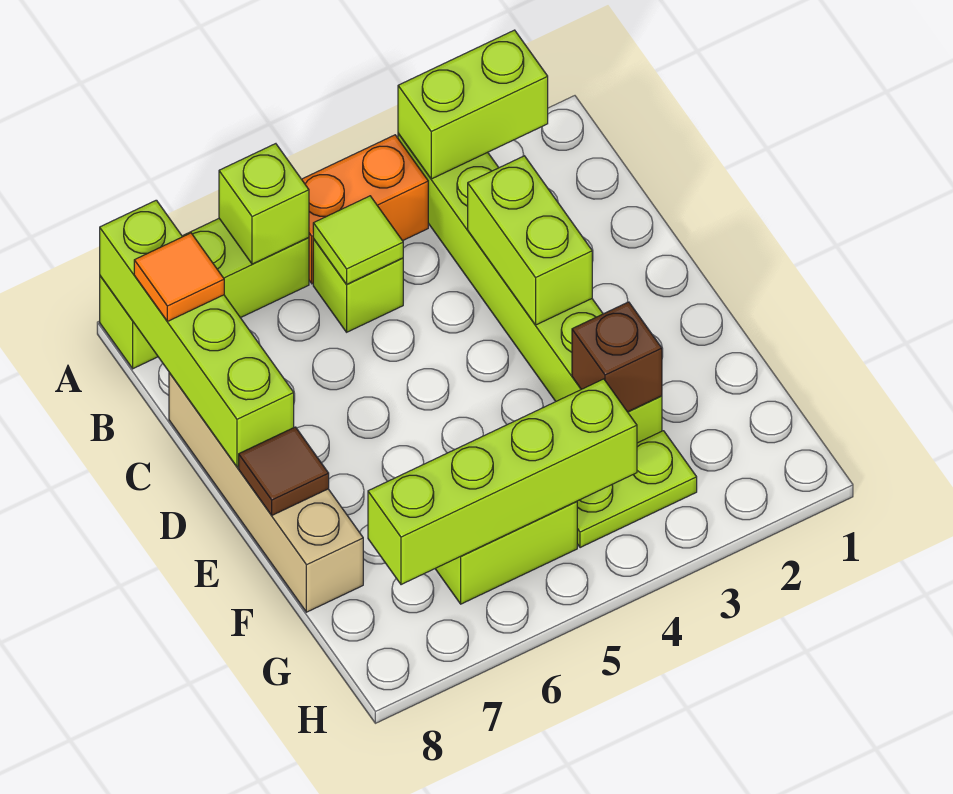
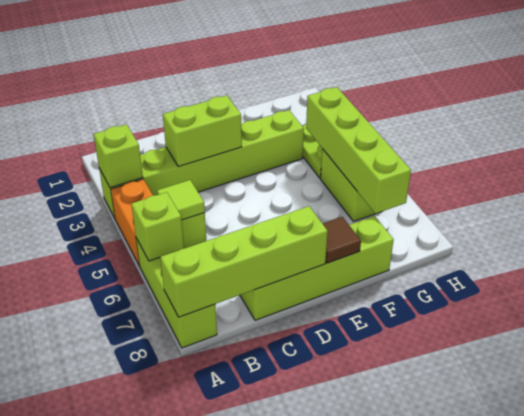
lime 1x2 brick [398,30,548,179] -> lime 1x1 brick [94,124,143,188]
orange 1x1 tile [134,233,224,321] -> none
tan 1x4 brick [169,373,363,612] -> lime 1x4 brick [240,216,394,320]
brown 1x1 brick [572,302,662,412] -> none

